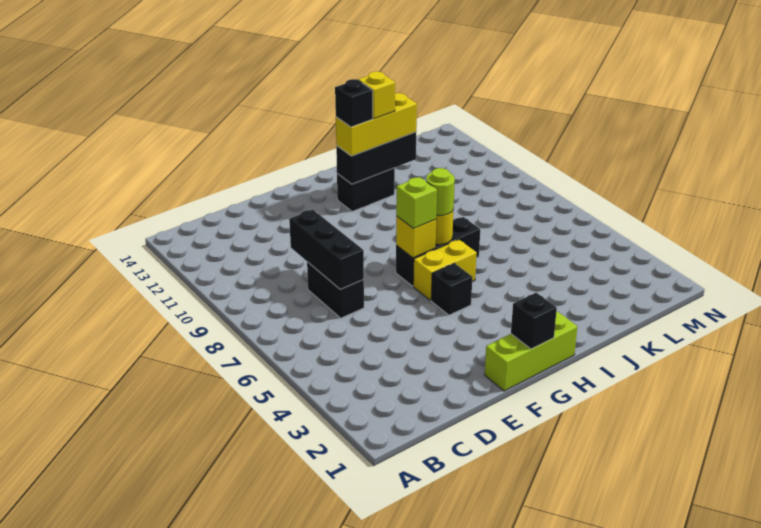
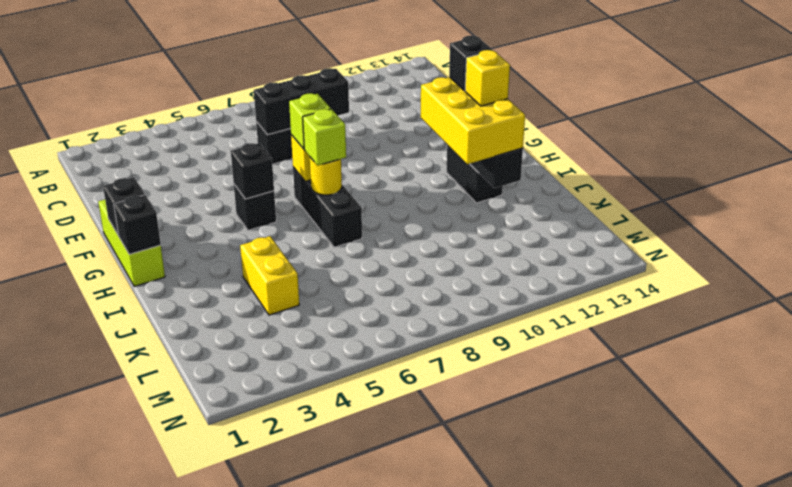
none -> black 1x1 brick [231,143,274,199]
yellow 1x2 brick [413,240,477,300] -> yellow 1x2 brick moved to [240,236,299,315]
none -> black 1x1 brick [114,195,161,254]
lime 1x1 round brick [426,168,455,216] -> lime 1x1 brick [303,109,346,166]
yellow 1x3 brick [336,93,417,156] -> yellow 2x3 brick [420,77,525,164]

